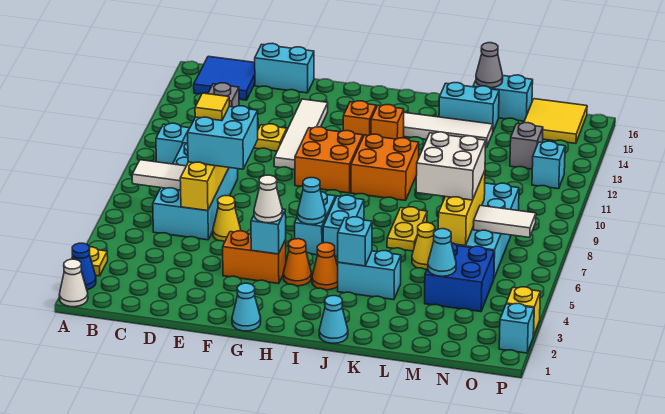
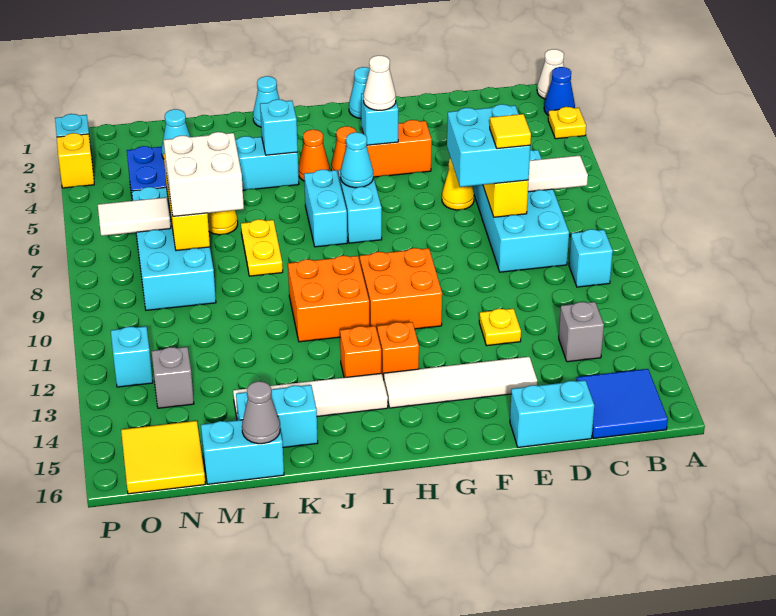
white 1x4 tile [274,99,328,169] -> white 1x4 tile turned to [384,357,537,408]

